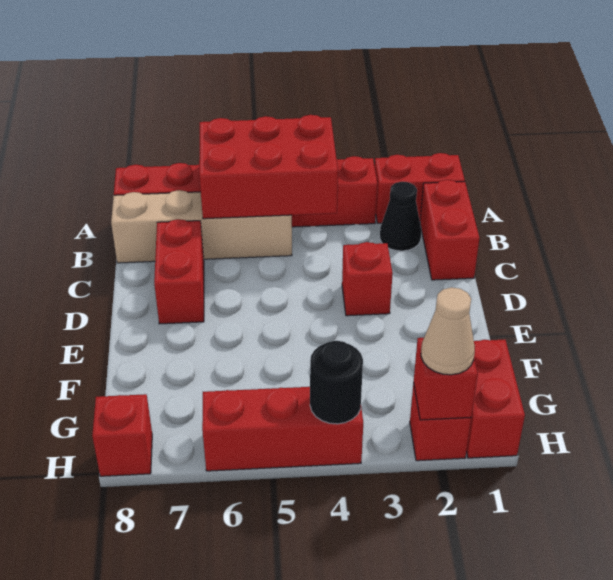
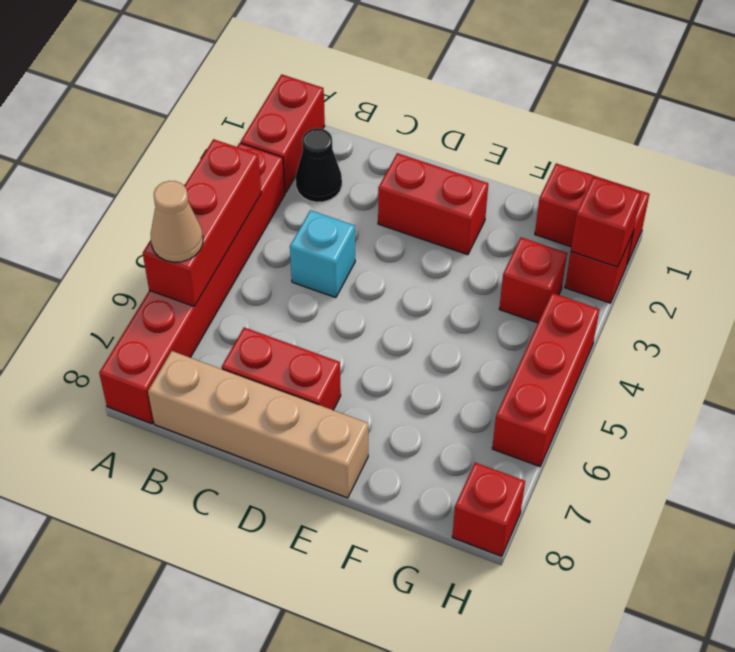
red 2x3 brick [199,115,338,219] -> red 1x3 brick [143,139,261,306]
red 1x2 brick [420,180,479,280] -> red 1x2 brick moved to [378,153,488,255]
tan 1x4 brick [111,190,292,263] -> tan 1x4 brick turned to [148,351,368,498]
none -> cyan 1x1 brick [290,210,355,298]
red 1x1 brick [342,242,393,316] -> red 1x1 brick moved to [499,237,567,323]
tan 1x1 cone [421,287,475,375] -> tan 1x1 cone moved to [151,181,203,262]
black 1x1 round brick [310,341,363,424] -> none

